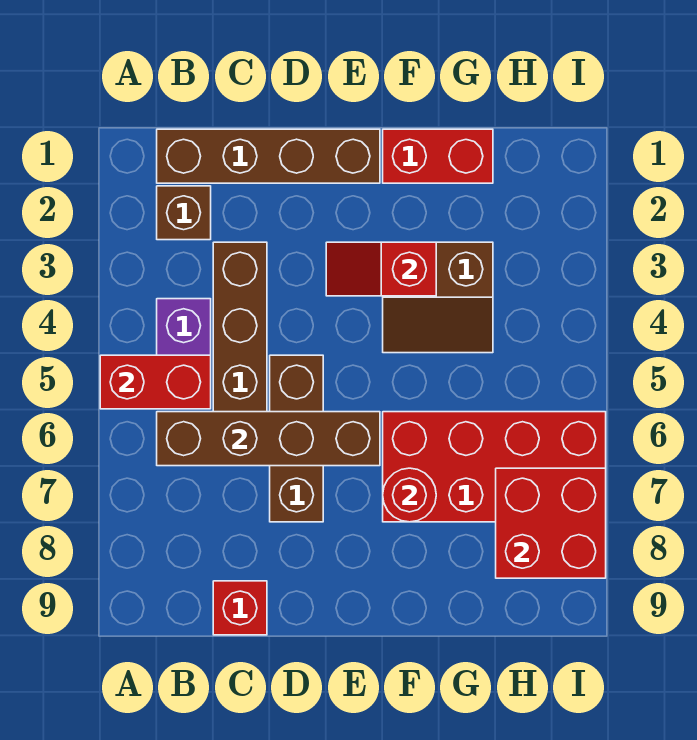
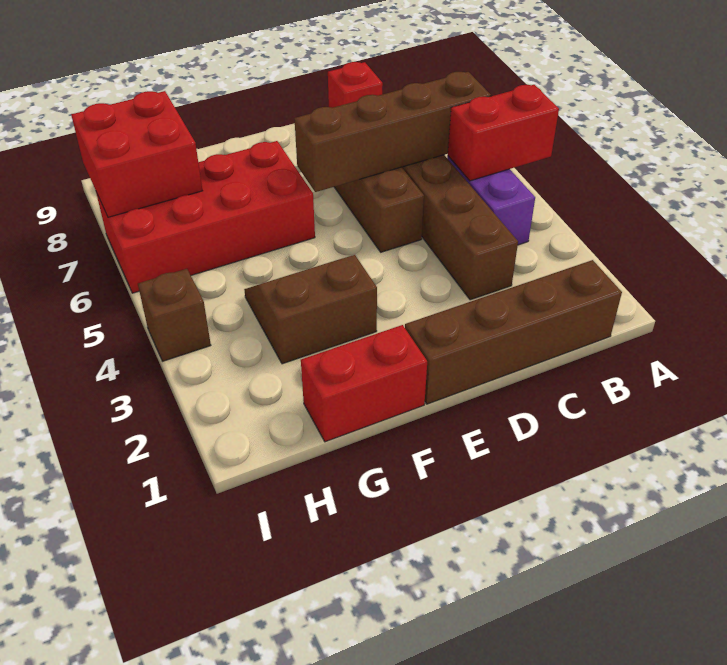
brown 1x1 brick [157,186,211,240] -> brown 1x1 brick moved to [138,269,211,361]
red 1x2 slope [326,242,436,296] -> none
red 1x1 round brick [383,468,436,522] -> none

